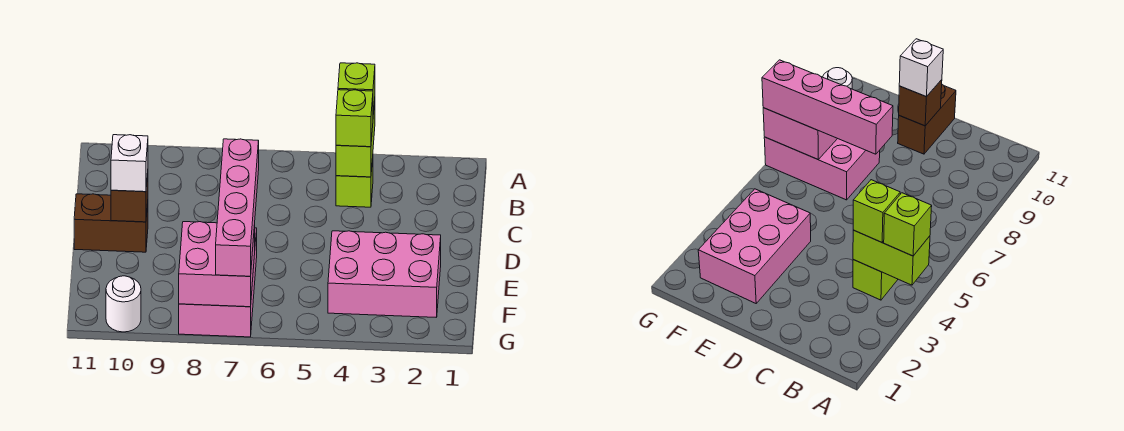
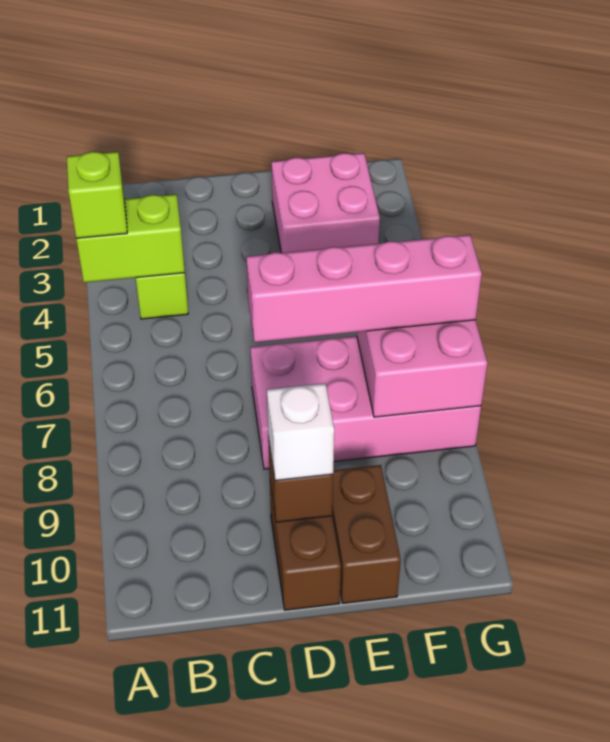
lime 1x1 brick [336,90,373,147] -> none
pink 2x3 brick [328,231,441,317] -> pink 2x2 brick [272,153,380,253]
pink 2x3 brick [179,228,257,337] -> pink 2x4 brick [250,336,481,469]
none -> brown 1x2 brick [332,465,401,603]
white 1x1 round brick [106,276,141,332] -> none

